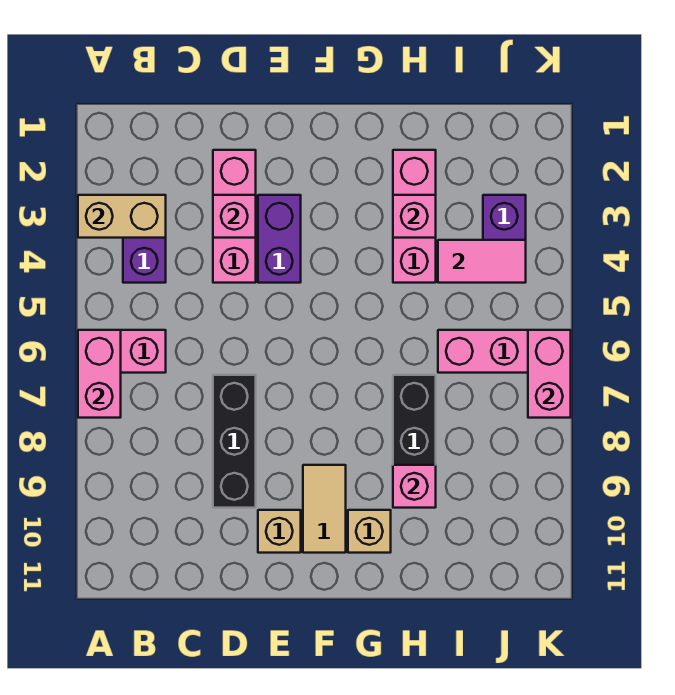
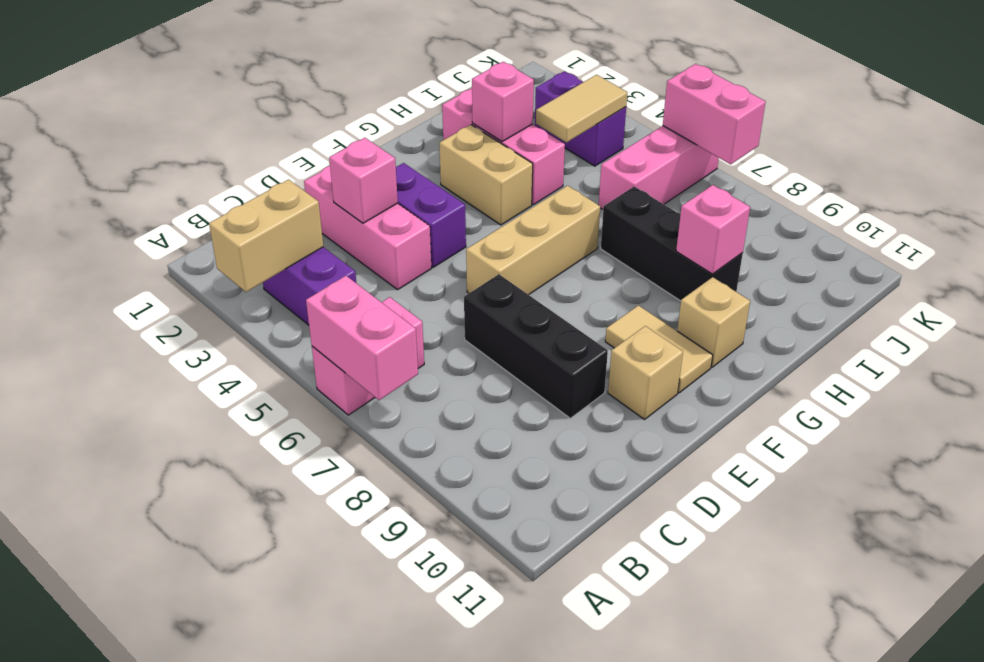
none -> tan 1x3 brick [466,186,600,295]
none -> tan 1x2 brick [439,125,533,225]
pink 1x2 tile [438,240,526,283] -> tan 1x2 tile [536,75,627,142]

